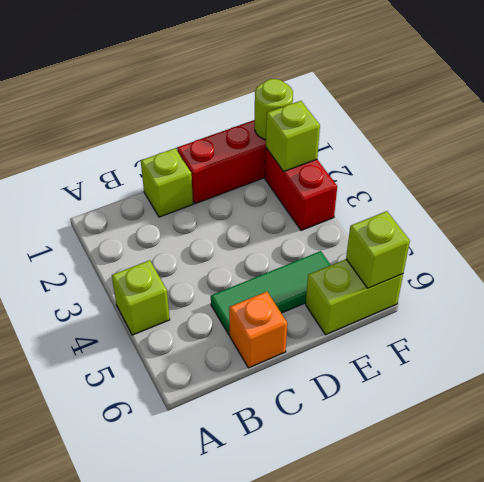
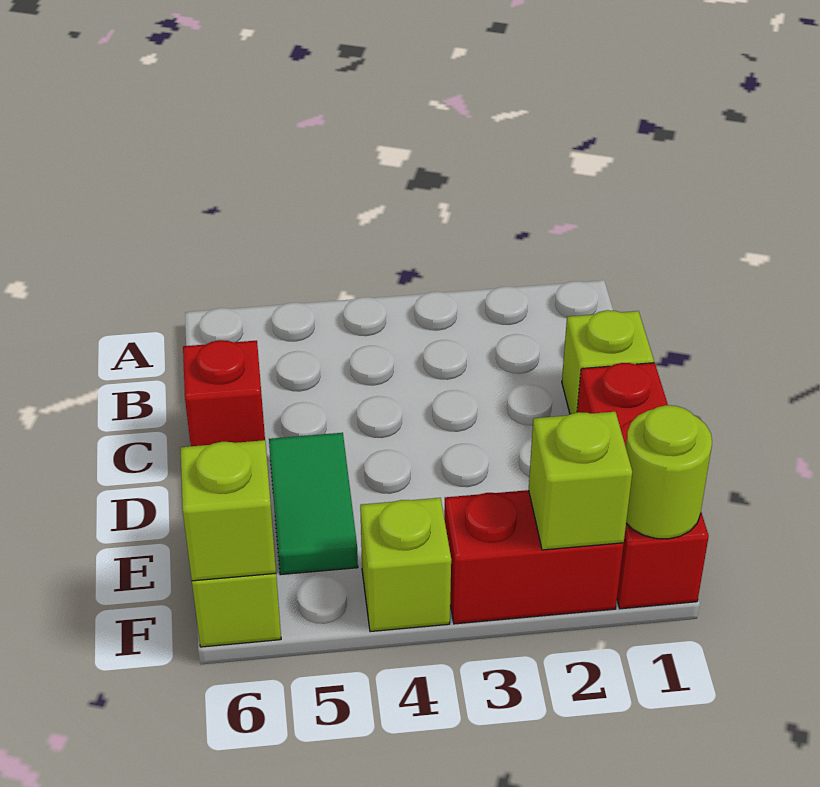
lime 1x1 brick [112,260,170,335] -> lime 1x1 brick moved to [360,498,451,632]
green 1x3 tile [211,251,330,335] -> green 1x2 tile [269,433,358,575]
orange 1x1 brick [229,292,287,368] -> red 1x1 brick [183,340,265,446]

